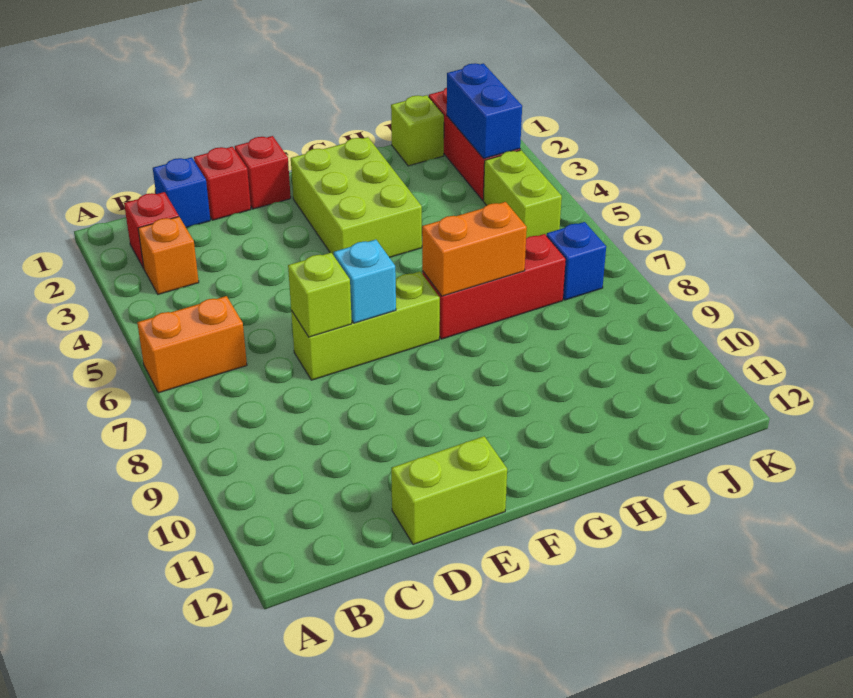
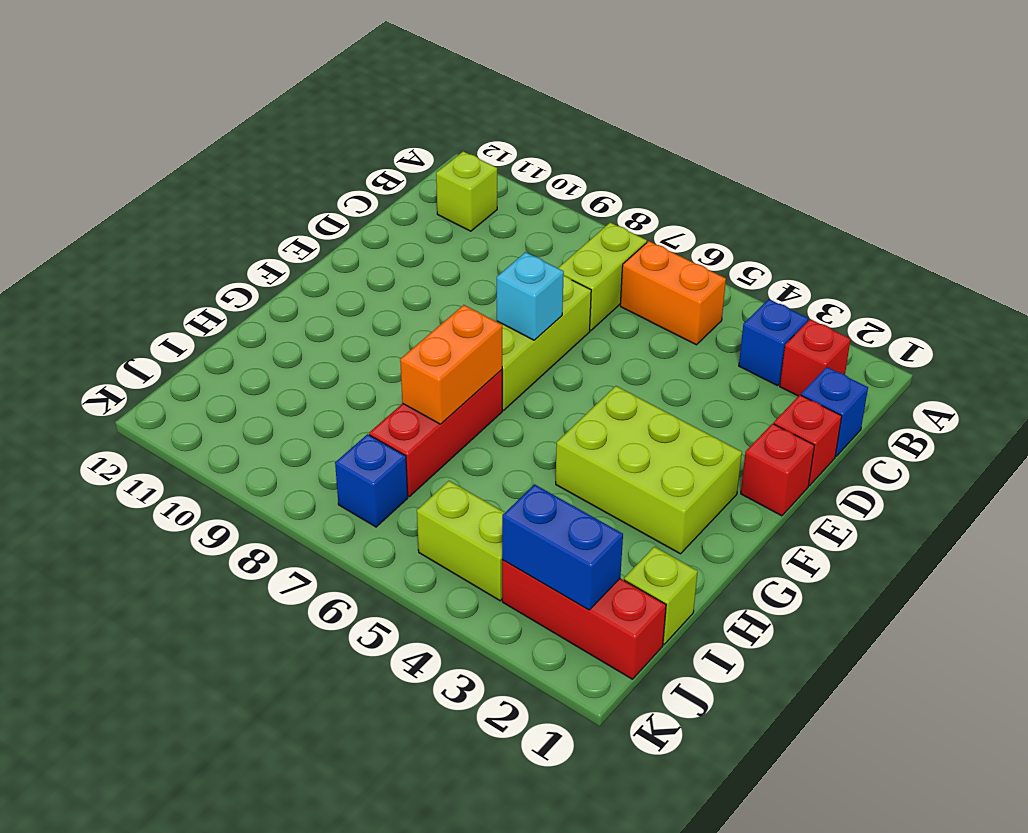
orange 1x2 brick [137,296,247,393] -> orange 1x2 brick turned to [620,241,726,345]
orange 1x1 brick [138,217,199,294] -> blue 1x1 brick [739,299,808,386]
lime 1x1 brick [288,253,352,337] -> lime 1x1 brick moved to [436,151,497,231]
lime 1x2 brick [391,436,507,545] -> lime 1x2 brick moved to [558,222,647,331]

